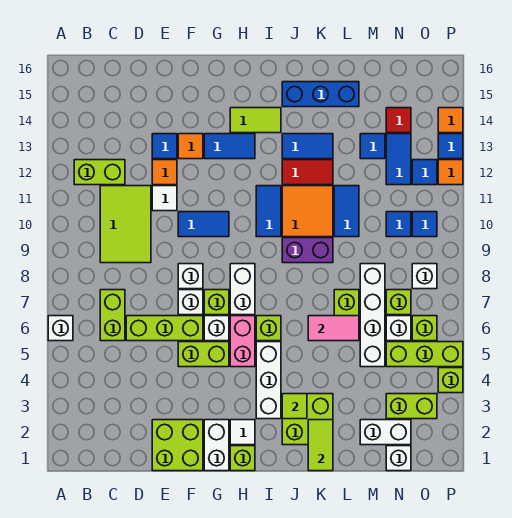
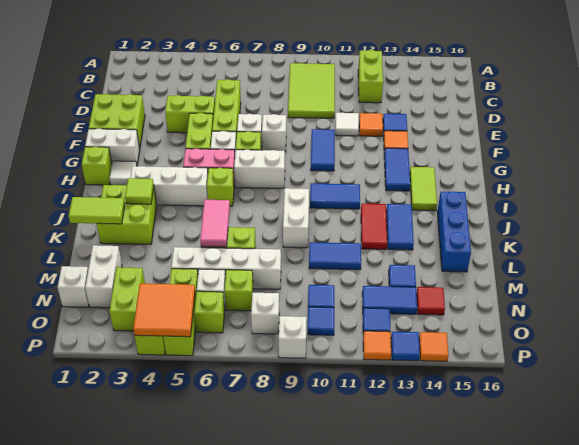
white 1x1 brick [48,316,73,341] -> white 1x1 brick moved to [279,316,307,358]
lime 1x2 brick [100,290,125,341] -> lime 1x2 brick moved to [165,95,215,133]
lime 2x3 tile [100,186,151,263] -> lime 2x3 tile turned to [288,63,335,118]
purple 1x2 brick [282,238,333,263] -> white 1x2 brick [283,188,309,248]
orange 2x2 tile [282,186,333,237] -> orange 2x2 tile moved to [133,284,195,337]

